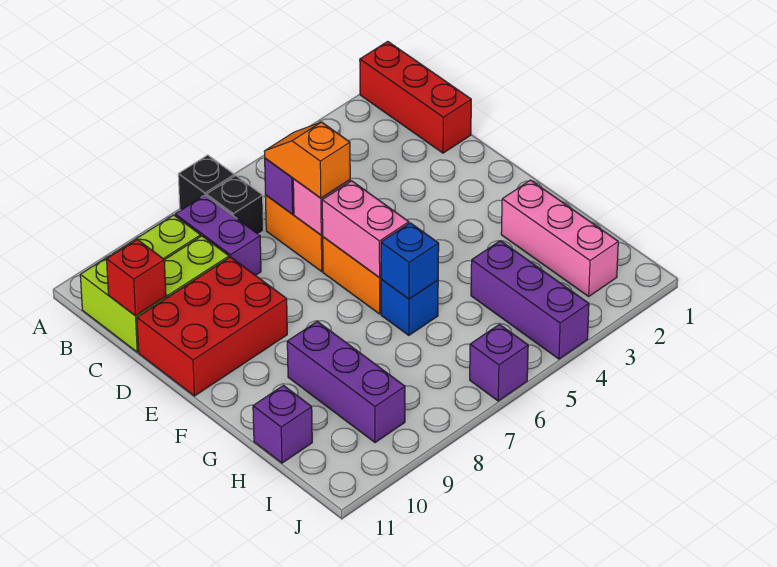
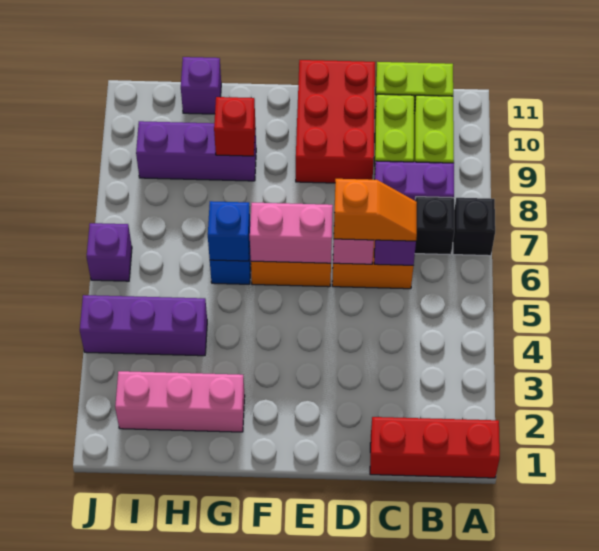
red 1x1 brick [107,239,166,316] -> red 1x1 brick moved to [214,97,255,156]

